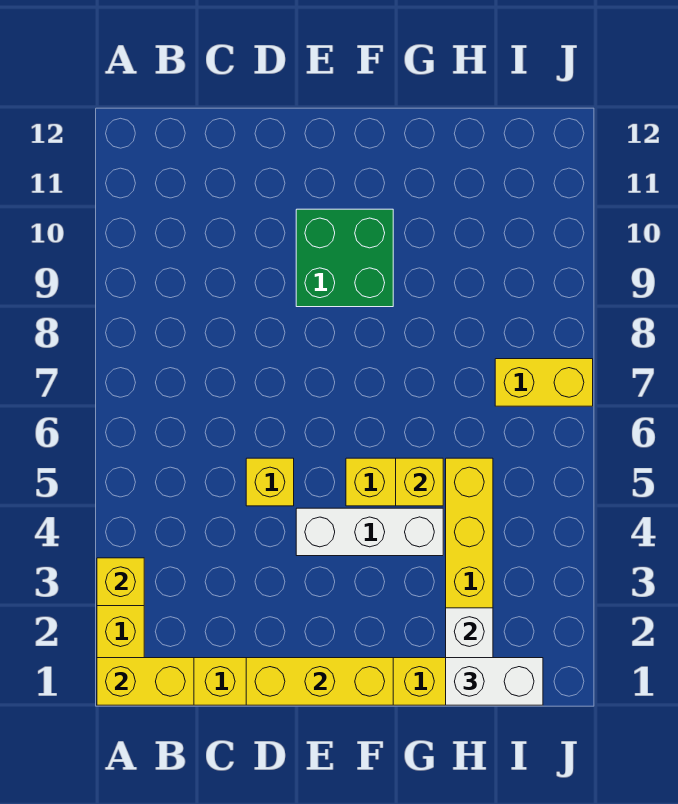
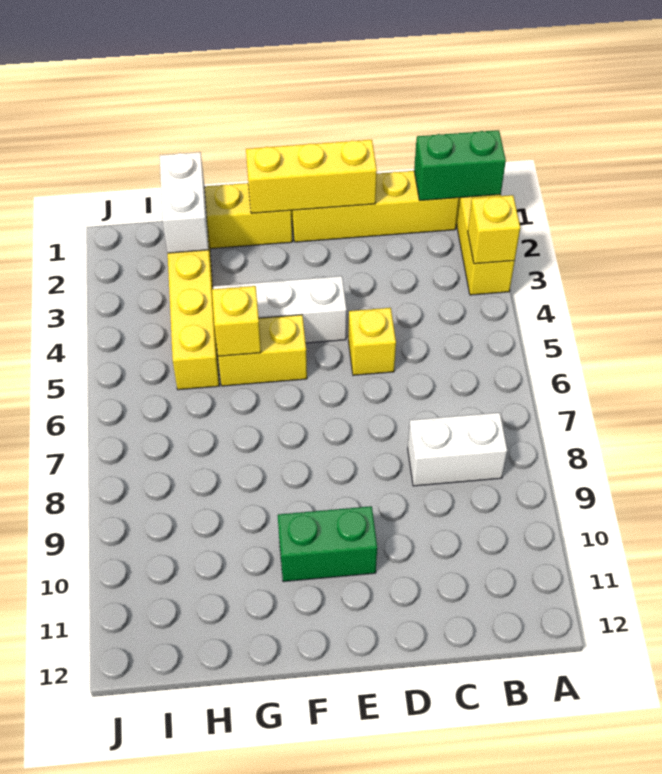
yellow 1x2 brick [97,658,194,705] -> green 1x2 brick [414,130,506,201]
green 2x2 brick [296,209,393,307] -> green 1x2 brick [278,506,377,582]
white 1x2 brick [446,658,543,705] -> white 1x2 brick moved to [408,413,507,486]
yellow 1x2 brick [495,359,593,406] -> none

